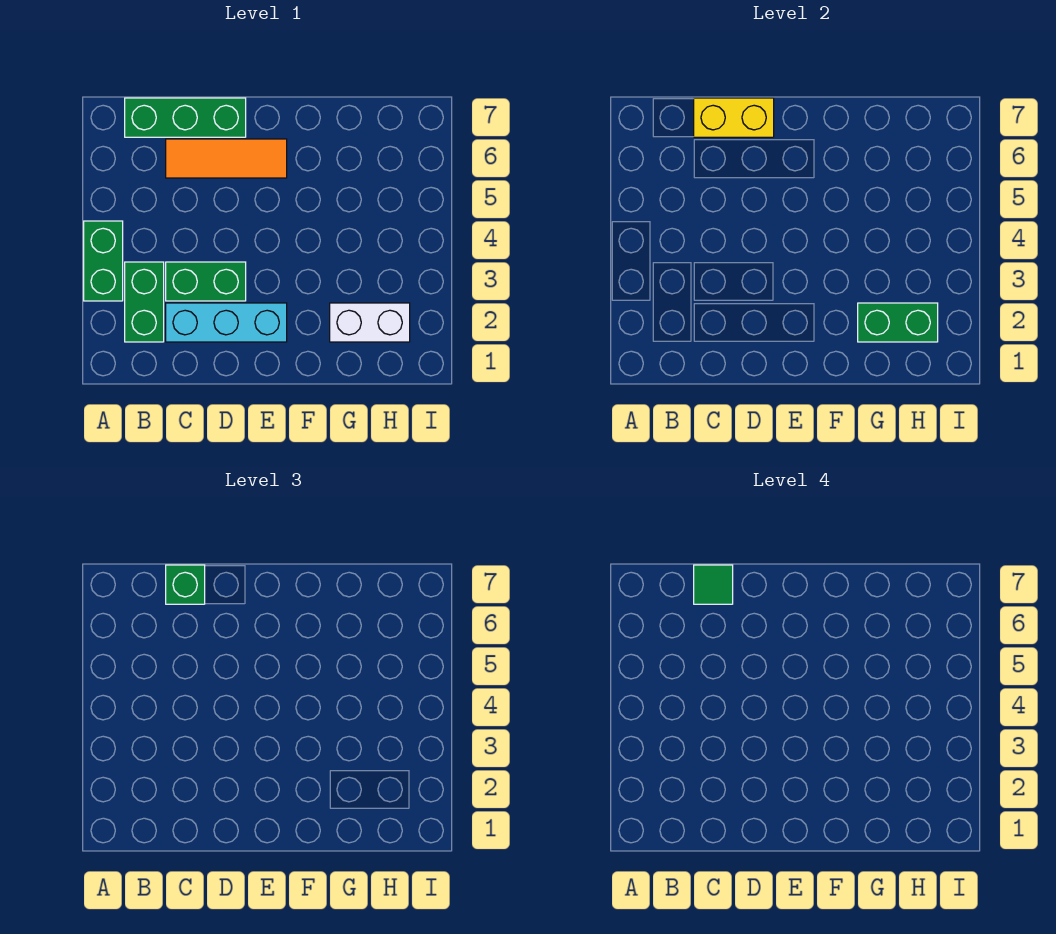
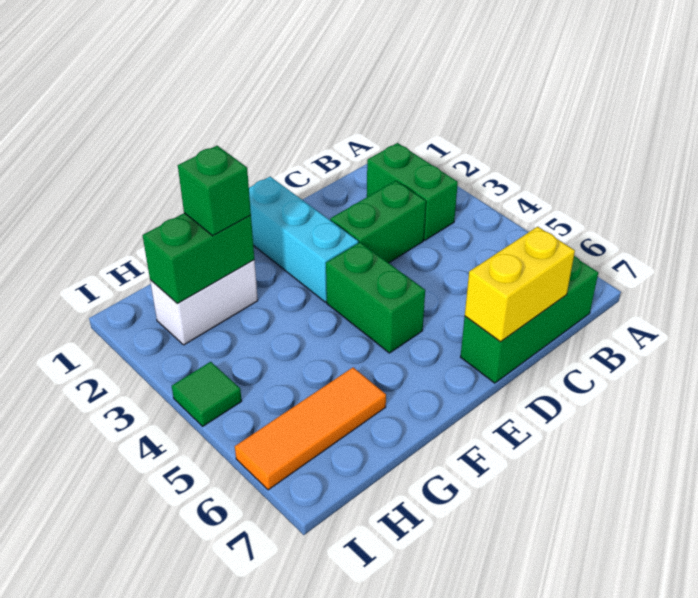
green 1x2 brick [84,221,123,301] -> green 1x2 brick moved to [326,242,425,353]
cyan 1x3 brick [166,303,287,342] -> cyan 1x3 brick turned to [249,177,358,302]
orange 1x3 tile [166,139,287,178] -> orange 1x3 tile moved to [235,367,386,490]
green 1x1 brick [166,565,205,604] -> green 1x1 brick moved to [178,146,251,236]
green 1x1 tile [694,565,733,604] -> green 1x1 tile moved to [172,362,242,426]

